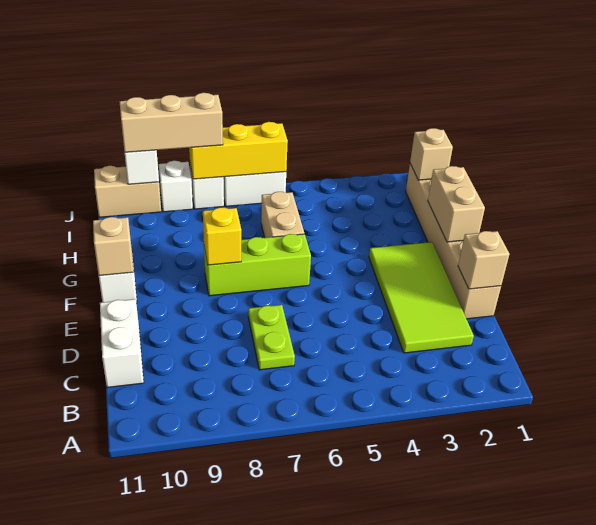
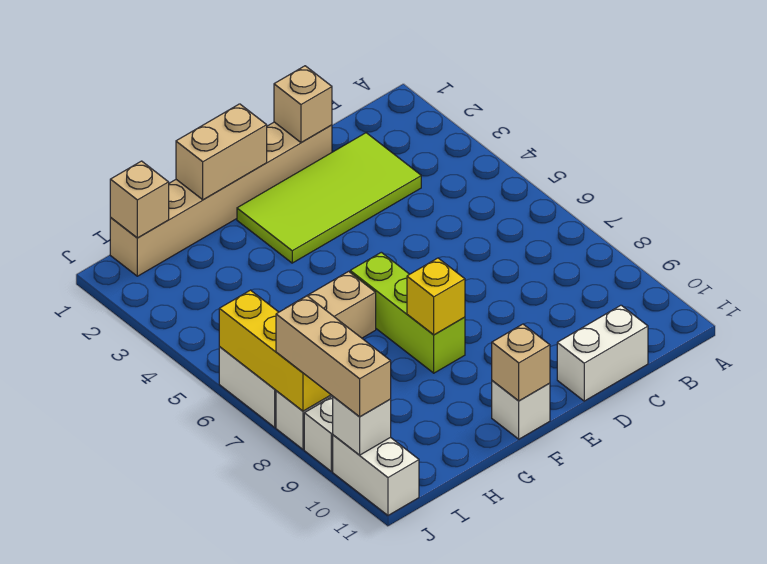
lime 1x2 plate [248,305,295,370] -> none
tan 1x2 brick [94,166,161,217] -> white 1x2 brick [333,435,419,515]

